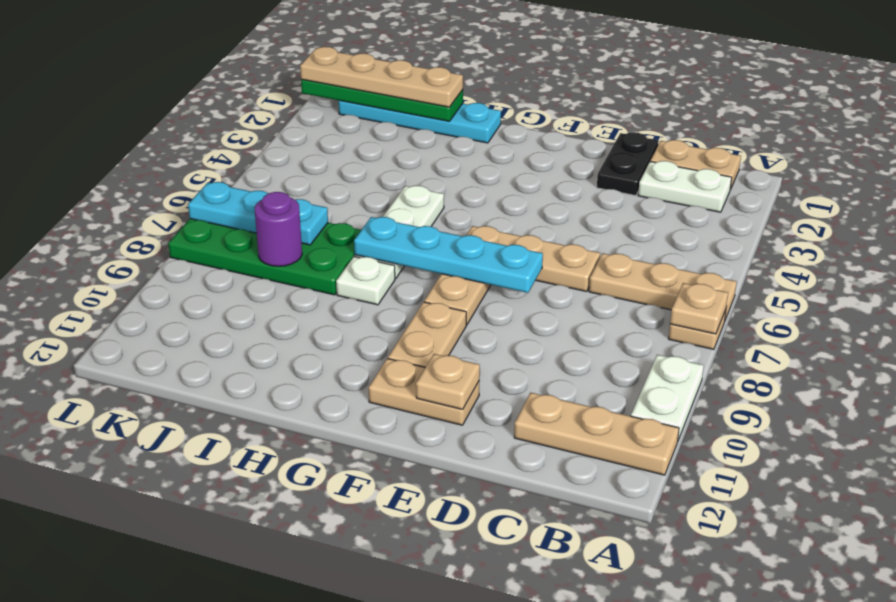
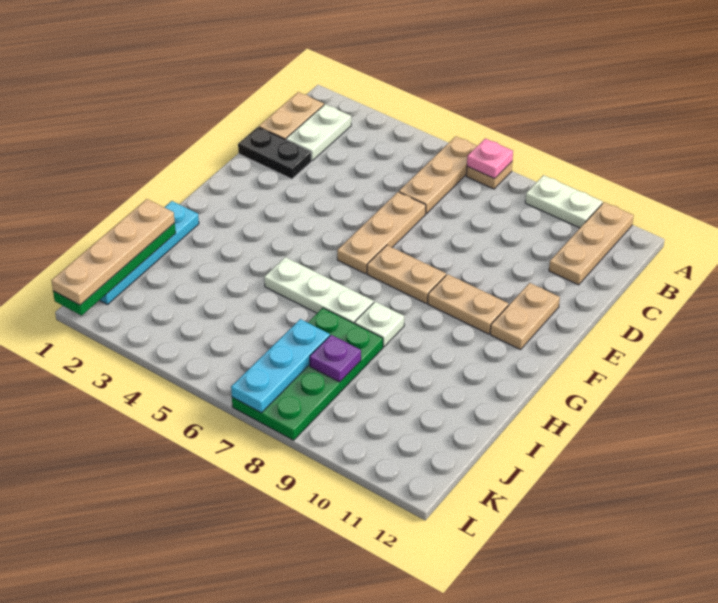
tan 1x1 plate [670,283,728,334] -> pink 1x1 plate [467,138,513,179]
cyan 1x4 plate [354,217,543,293] -> none
tan 1x1 plate [416,354,480,410] -> none
purple 1x1 round brick [255,192,302,266] -> purple 1x1 plate [310,335,361,382]

